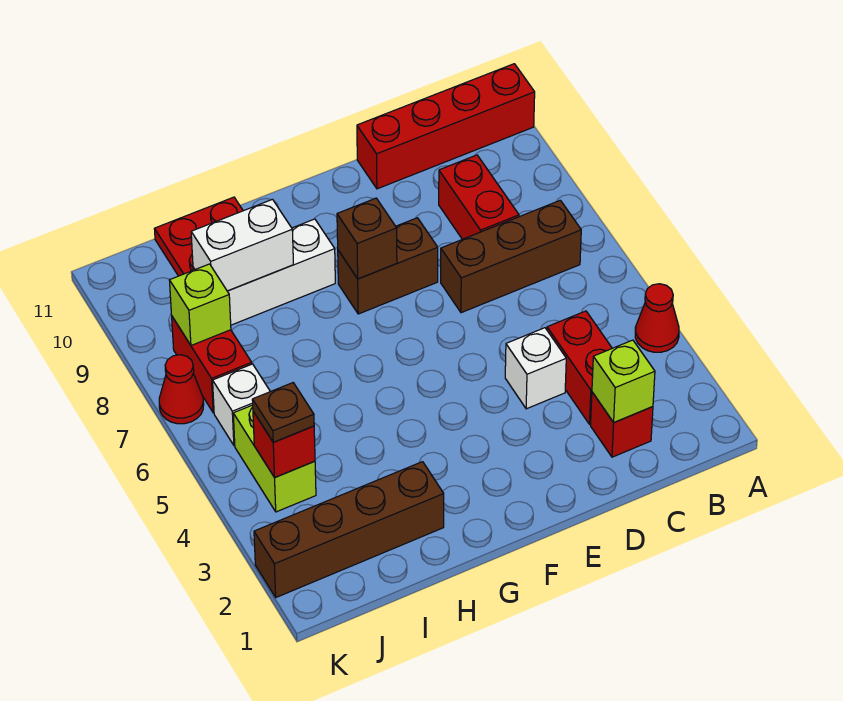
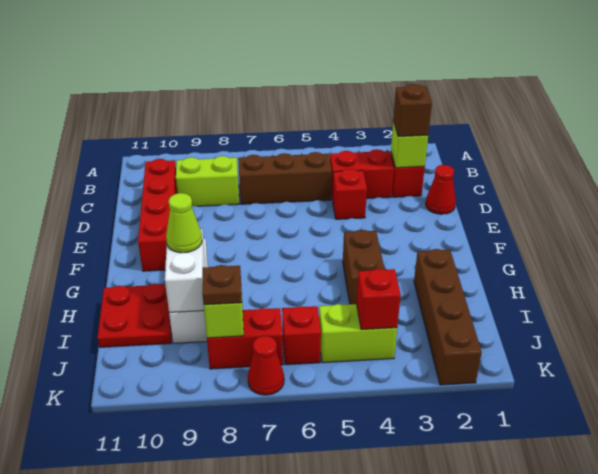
red 1x1 cone [635,284,679,352] -> red 1x1 cone moved to [426,165,456,214]
red 1x4 brick [357,64,535,189] -> red 1x4 brick moved to [138,159,177,271]
brown 1x3 brick [441,200,581,313] -> brown 1x3 brick turned to [238,152,332,204]
red 1x2 brick [439,155,519,239] -> lime 1x2 brick [176,156,239,206]
white 1x1 brick [505,328,566,409] -> red 1x1 brick [333,169,367,219]
brown 1x2 brick [338,218,438,314] -> brown 1x2 brick moved to [343,230,385,304]
brown 1x1 brick [337,198,397,279] -> brown 1x1 brick moved to [393,84,432,136]
none -> lime 1x1 cone [166,193,202,253]
brown 1x1 plate [252,383,314,442] -> brown 1x1 plate moved to [202,265,242,305]
white 1x1 brick [213,364,270,446] -> red 1x1 brick [282,306,321,365]

